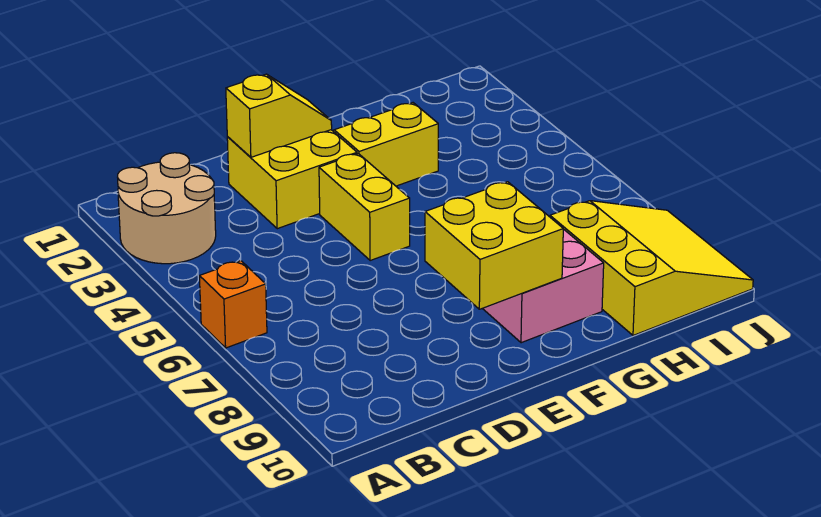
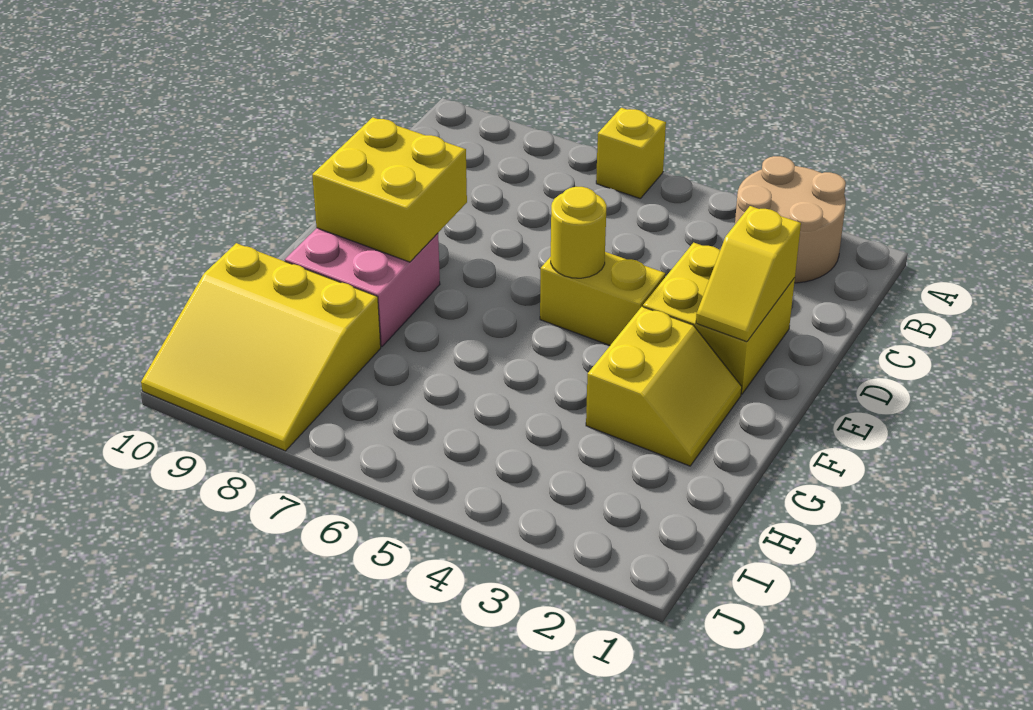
orange 1x1 brick [199,261,267,348] -> yellow 1x1 brick [596,108,666,199]
none -> yellow 1x1 round brick [551,187,607,278]

